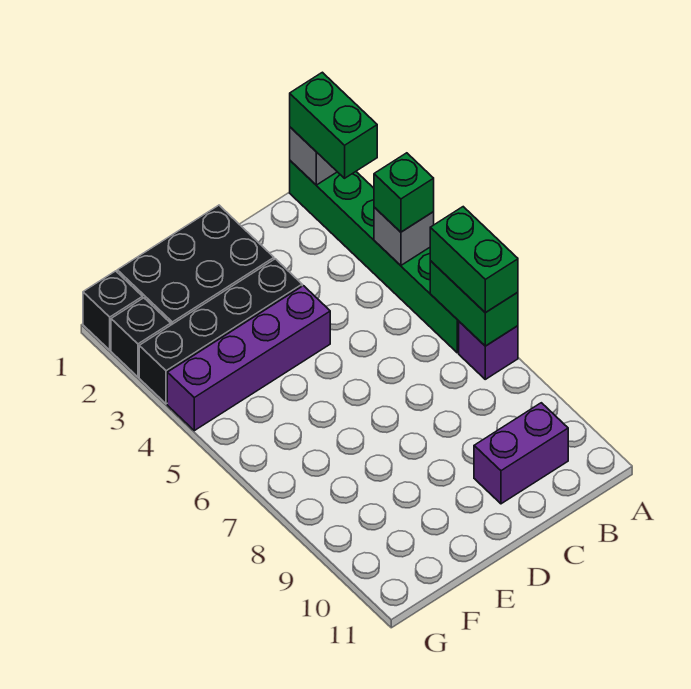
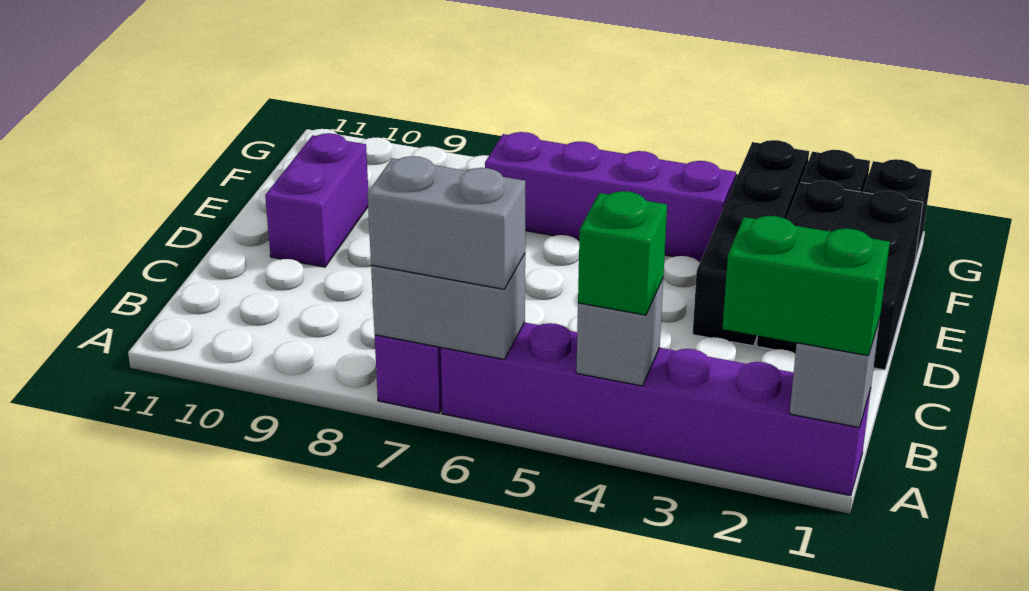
green 1x6 brick [290,161,459,353] -> purple 1x6 brick [441,323,871,496]
green 1x2 brick [430,261,518,346] -> grey 1x2 brick [371,254,525,360]
green 1x2 brick [430,207,518,313] -> grey 1x2 brick [367,156,525,289]
purple 1x2 brick [474,403,568,504] -> purple 1x2 brick moved to [265,133,368,267]
purple 1x4 brick [167,286,330,431] -> purple 1x4 brick turned to [485,132,736,261]

